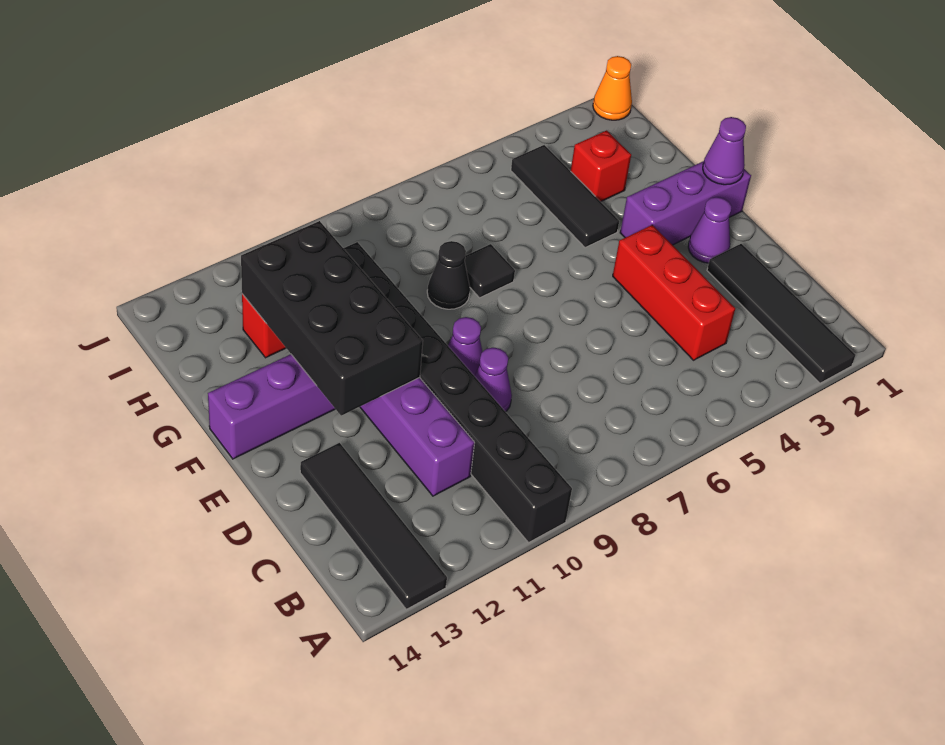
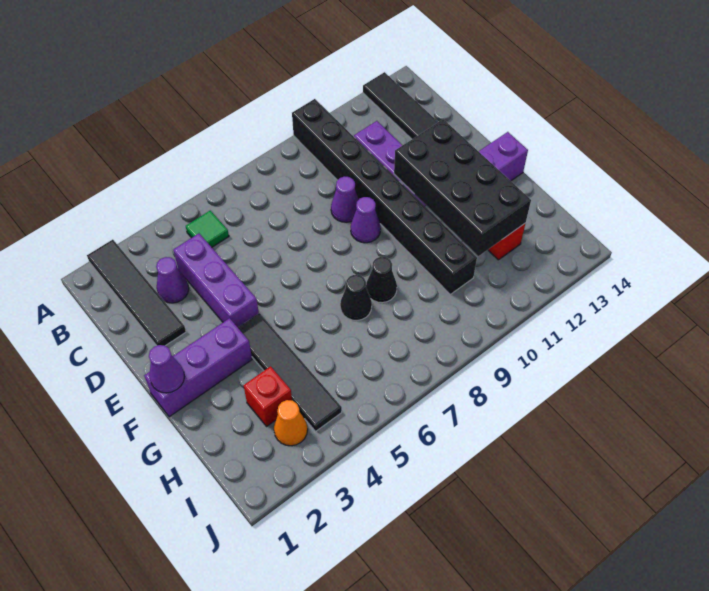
none -> green 1x1 tile [186,211,229,247]
red 1x3 brick [613,225,735,360] -> purple 1x3 brick [173,234,259,327]
purple 1x1 cone [688,197,732,263] -> purple 1x1 cone moved to [156,257,189,303]
black 1x3 tile [511,145,619,248] -> black 1x4 tile [238,313,342,431]
black 1x1 tile [465,244,515,298] -> black 1x1 cone [340,275,372,321]
orange 1x1 cone [593,56,632,120] -> orange 1x1 cone moved to [274,400,308,446]

